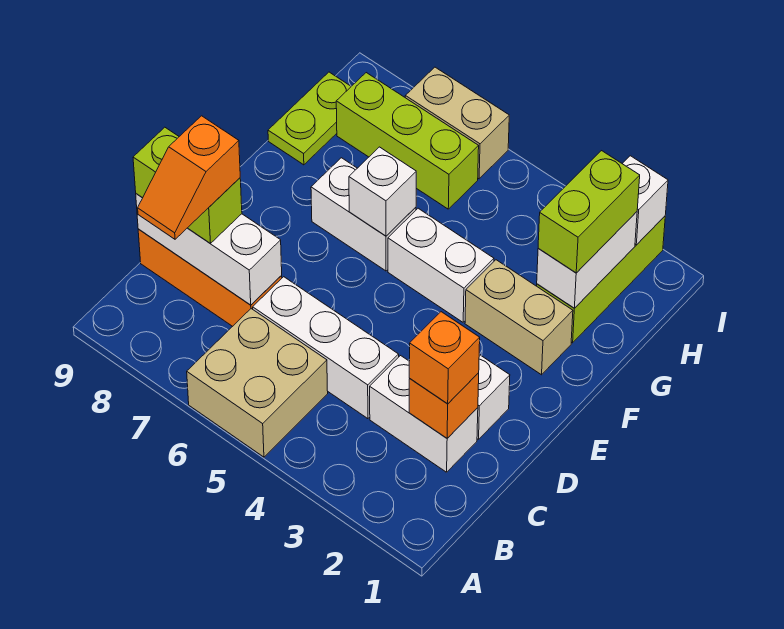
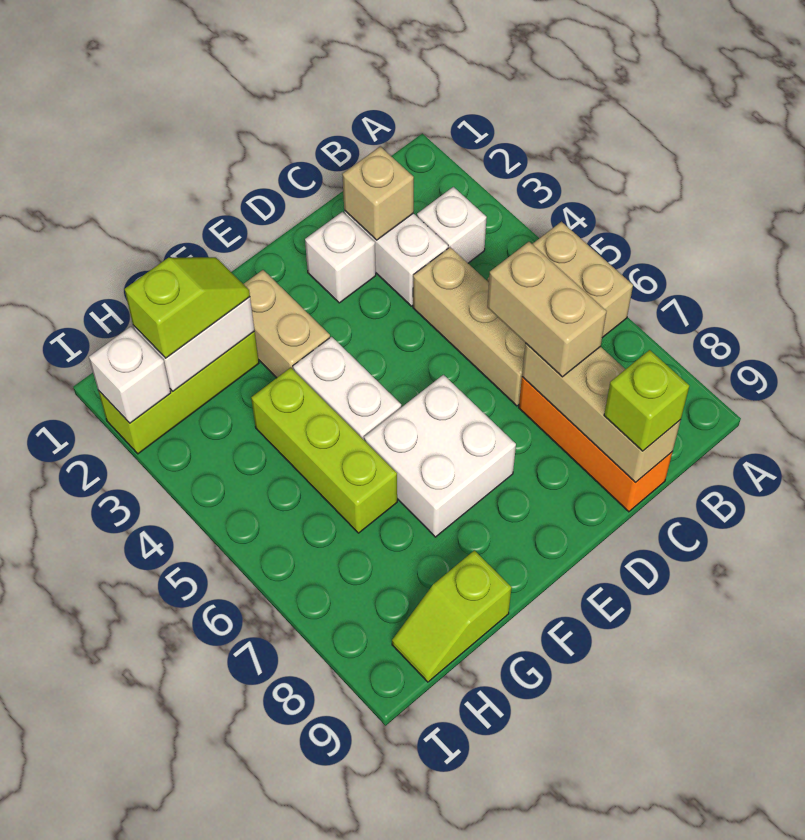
orange 1x2 slope [138,116,240,239] -> none
orange 1x1 brick [409,373,479,438] -> tan 1x1 brick [342,147,414,240]
orange 1x1 brick [409,312,480,404] -> none
white 1x3 brick [253,277,399,419] -> tan 1x3 brick [413,247,525,406]
white 1x3 brick [136,194,282,305] -> tan 1x3 brick [522,343,681,483]
lime 1x2 brick [133,127,242,243] -> lime 1x1 brick [604,350,689,451]
white 1x2 brick [311,158,416,271] -> white 2x2 brick [364,375,516,537]
white 1x1 brick [349,147,416,236] -> white 1x1 brick moved to [417,187,487,263]
lime 1x2 brick [538,151,640,273] -> lime 1x2 slope [124,257,250,358]
lime 1x2 plate [268,72,351,165] -> lime 1x2 slope [392,550,512,682]
lime 1x3 brick [336,73,479,209] -> lime 1x3 brick moved to [251,368,397,533]
tan 1x2 brick [405,67,509,179] -> tan 1x2 brick moved to [487,242,607,377]

